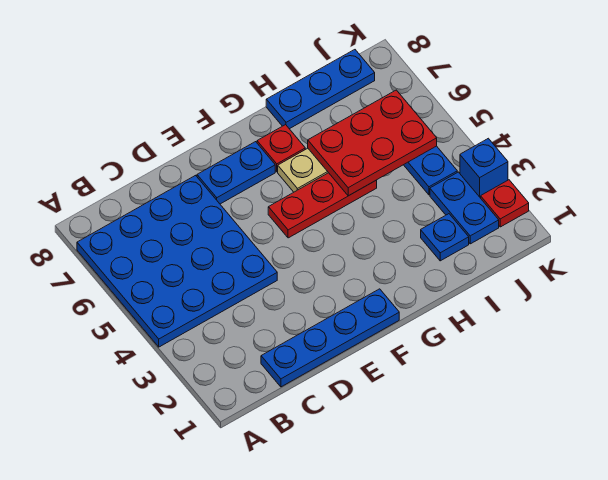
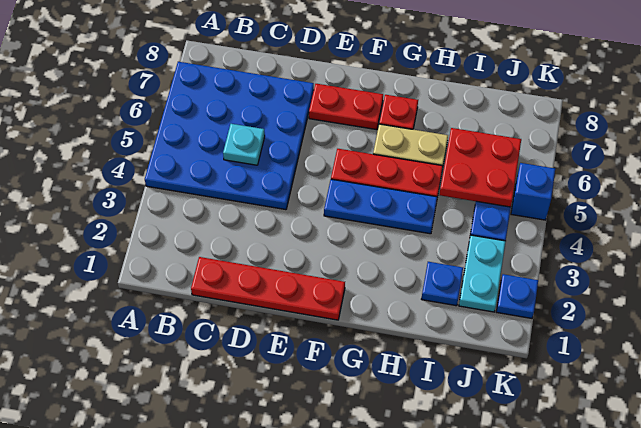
blue 1x4 plate [261,289,399,387] -> red 1x4 plate [191,257,345,320]
none -> cyan 1x1 plate [223,124,265,165]
blue 1x2 plate [197,142,275,204] -> red 1x2 plate [309,84,383,130]
red 2x3 plate [308,90,437,196] -> red 2x2 plate [440,128,521,207]
blue 1x3 plate [266,50,375,129] -> blue 1x3 plate moved to [324,179,437,234]
blue 1x2 plate [430,172,499,244] -> cyan 1x2 plate [459,235,506,312]
red 1x1 plate [481,180,529,227] -> blue 1x1 plate [496,274,538,318]
blue 1x1 brick [460,138,508,198] -> blue 1x1 brick moved to [511,163,555,220]

